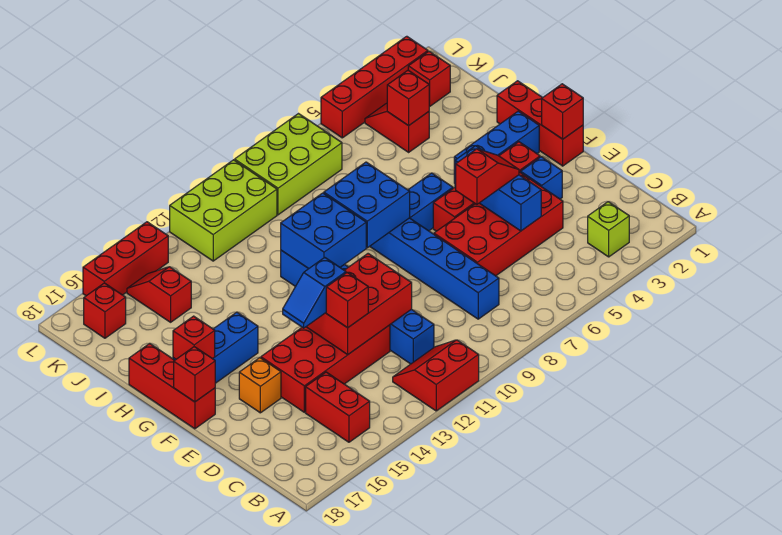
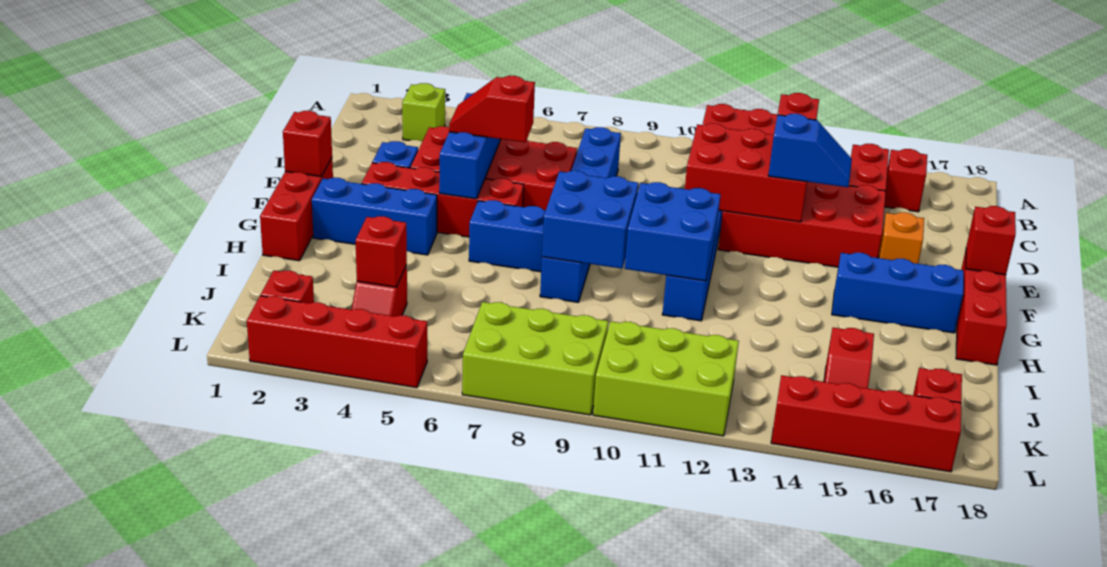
red 1x1 brick [173,316,215,359] -> red 1x1 brick moved to [884,149,927,212]
red 1x3 brick [83,222,168,296] -> red 1x4 brick [771,375,961,472]

